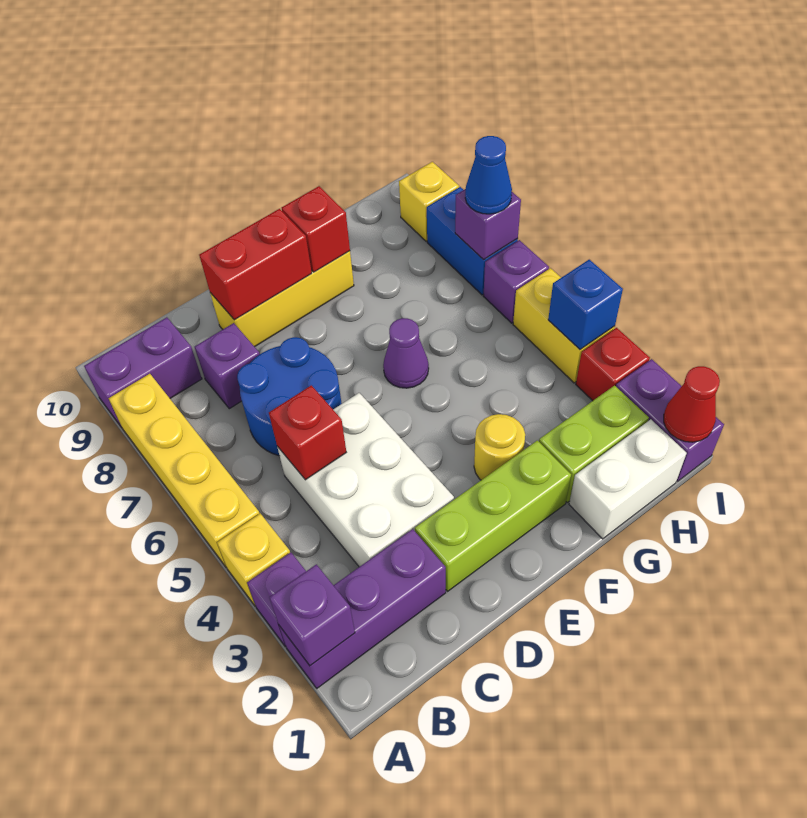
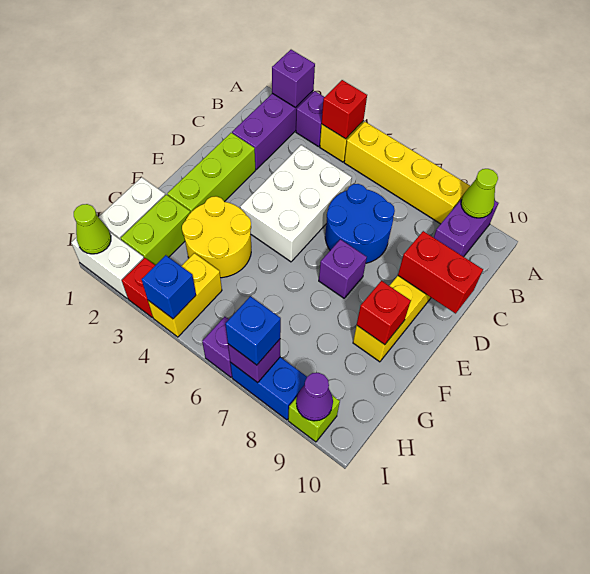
none -> lime 1x1 cone [461,169,498,218]
white 2x3 brick [277,393,454,567] -> white 2x3 brick turned to [240,145,352,262]
red 1x1 brick [269,385,346,480] -> red 1x1 brick moved to [322,80,367,139]
purple 1x1 brick [195,323,260,409] -> purple 1x1 brick moved to [319,239,367,298]
red 1x2 brick [199,209,312,320] -> red 1x2 brick turned to [398,231,483,314]
yellow 1x1 round brick [474,414,525,480] -> yellow 2x2 round brick [182,196,251,278]
purple 1x1 cone [383,318,429,388] -> purple 1x1 cone moved to [296,373,333,421]
purple 1x2 brick [616,359,724,482] -> white 1x2 brick [71,232,144,298]
red 1x1 cone [664,366,720,442] -> lime 1x1 cone [74,204,111,254]
yellow 1x2 brick [513,268,615,383] -> yellow 1x2 brick turned to [148,253,222,337]
blue 1x1 cone [465,136,512,214] -> blue 1x1 brick [225,296,281,365]
yellow 1x1 brick [399,162,459,241] -> lime 1x1 brick [288,395,340,442]

